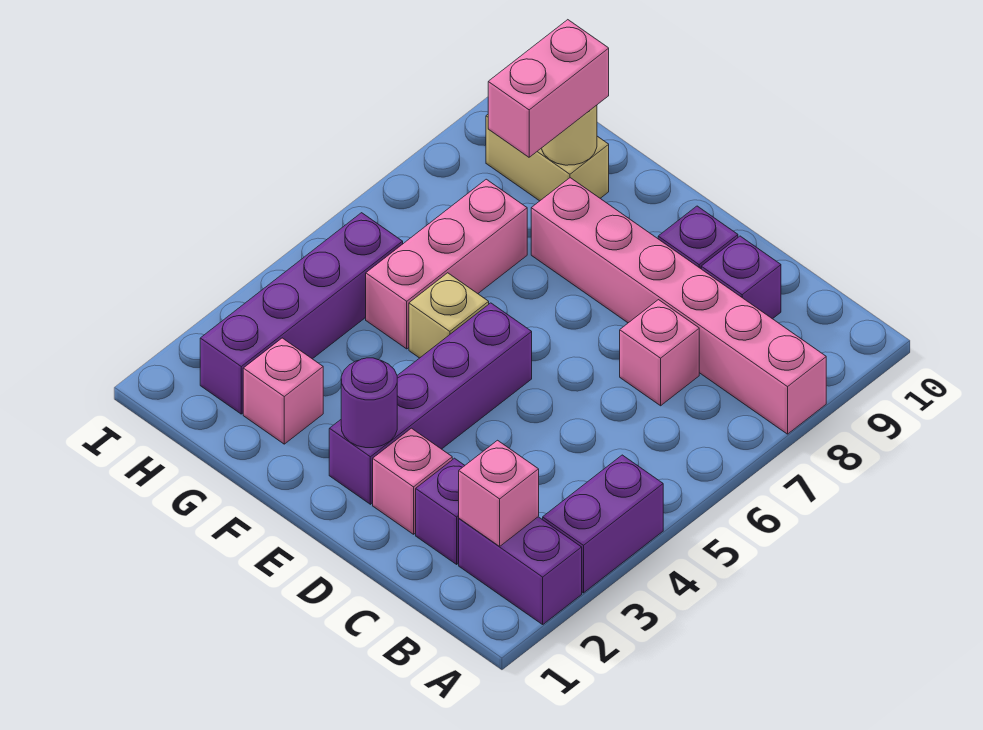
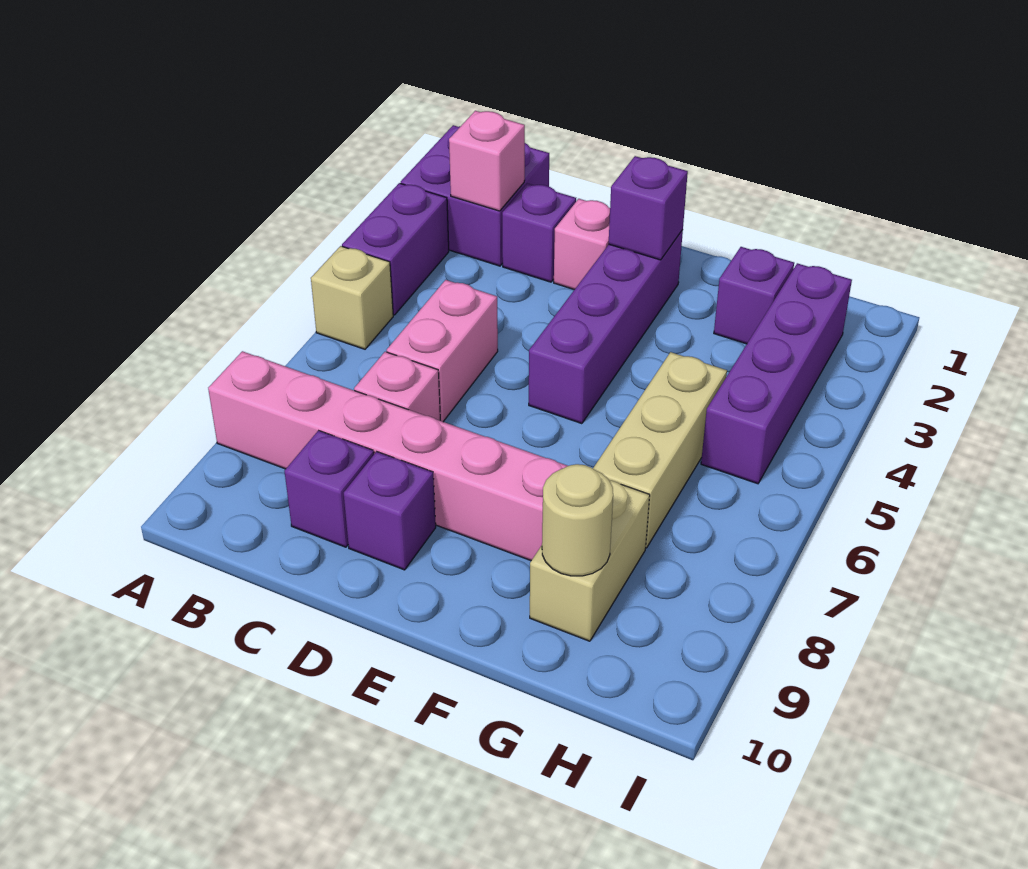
purple 1x2 brick [459,517,582,624] -> purple 2x2 brick [401,125,549,266]
purple 1x1 round brick [341,358,397,448] -> purple 1x1 brick [609,156,688,260]
tan 1x1 brick [409,273,489,358] -> tan 1x1 brick moved to [311,246,393,349]
pink 1x1 brick [243,338,323,444] -> purple 1x1 brick [714,247,794,344]
pink 1x3 brick [366,179,527,349] -> tan 1x3 brick [593,352,727,548]
pink 1x2 brick [488,20,609,157] -> pink 1x2 brick moved to [387,280,498,422]
tan 1x2 brick [486,115,609,201] -> tan 1x2 brick turned to [530,480,650,641]

